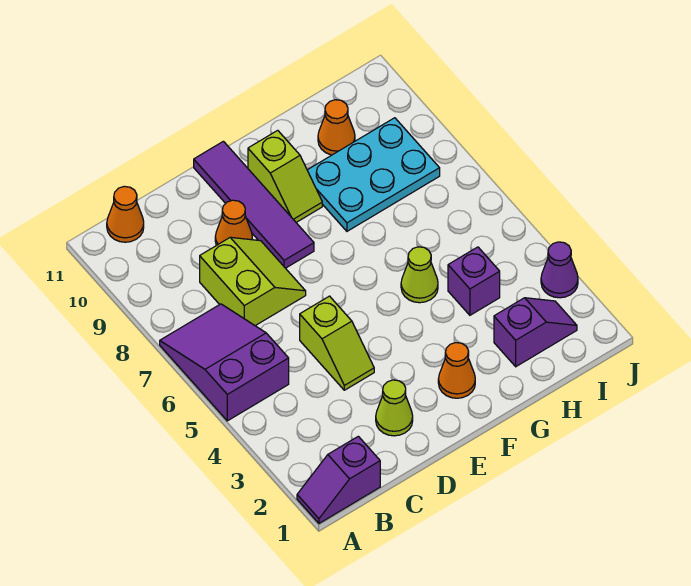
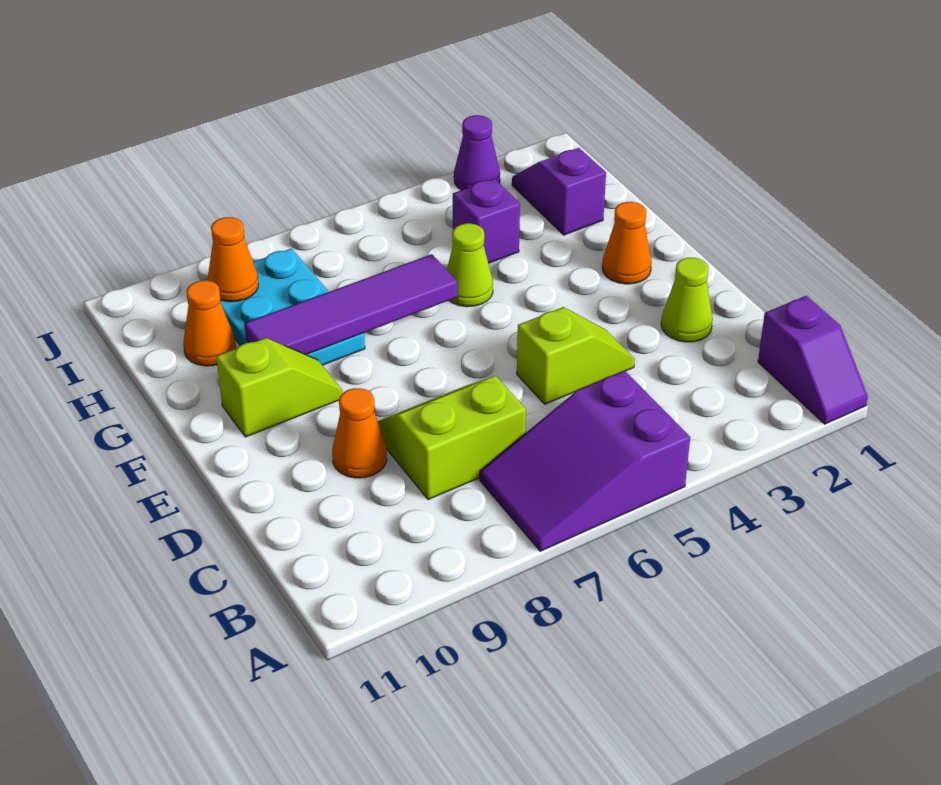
orange 1x1 cone [107,186,144,242] -> orange 1x1 cone moved to [208,217,258,302]
purple 1x4 tile [194,141,314,268] -> purple 1x4 tile moved to [245,254,457,355]

